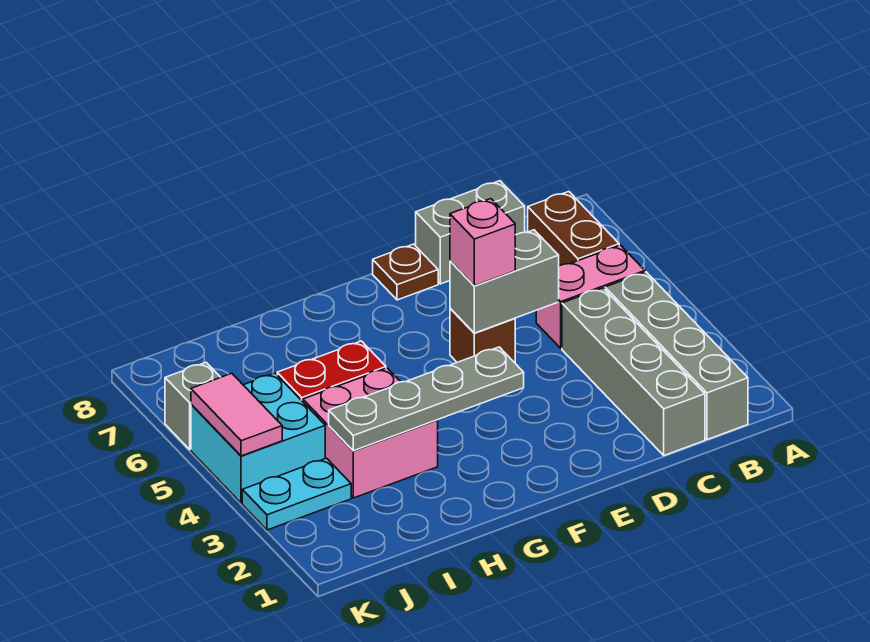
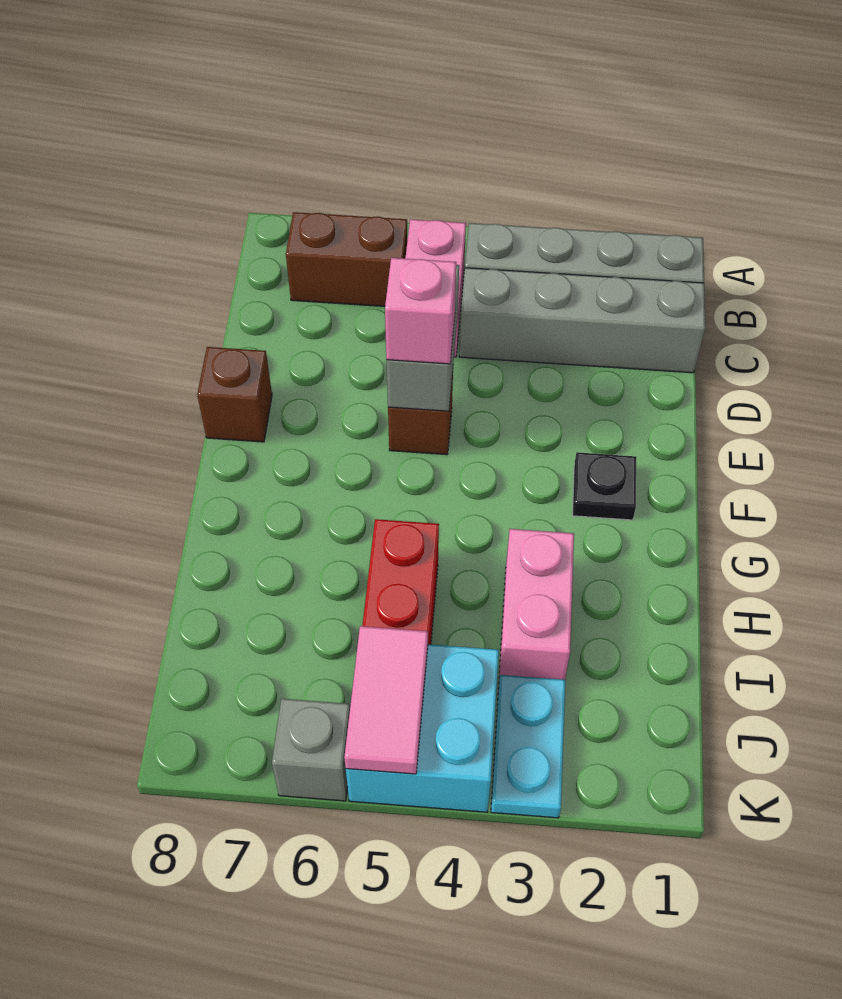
grey 1x2 brick [416,181,525,284] -> none
brown 1x1 plate [373,244,438,300] -> brown 1x1 brick [197,347,272,442]
none -> black 1x1 plate [573,452,636,520]
grey 1x4 plate [329,347,524,451] -> none
pink 2x2 brick [303,368,438,498] -> pink 1x2 brick [499,529,574,680]
pink 1x2 tile [191,373,282,456] -> pink 1x2 tile turned to [344,626,428,774]

